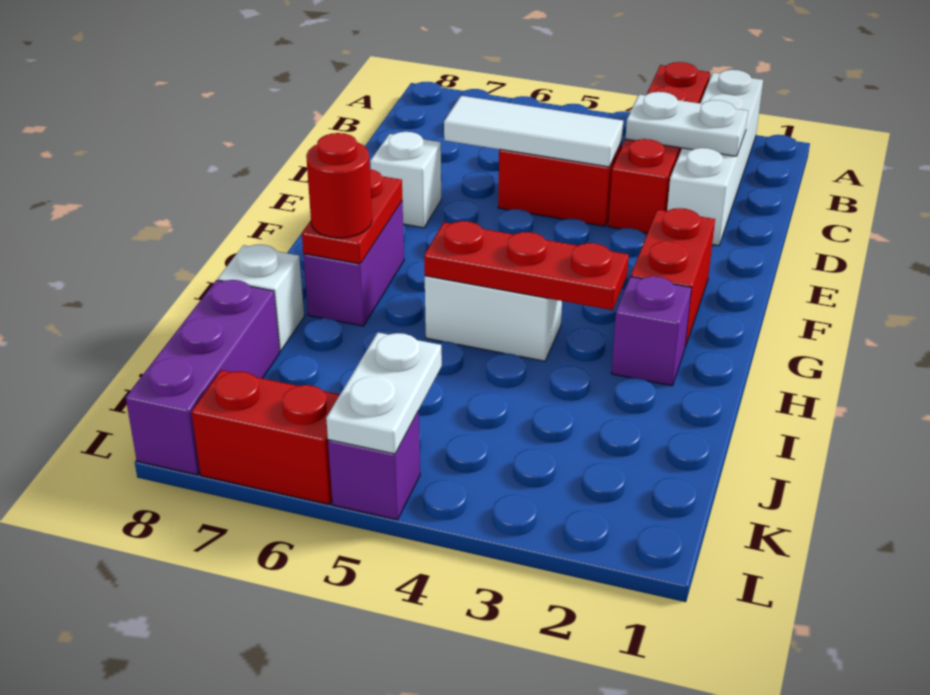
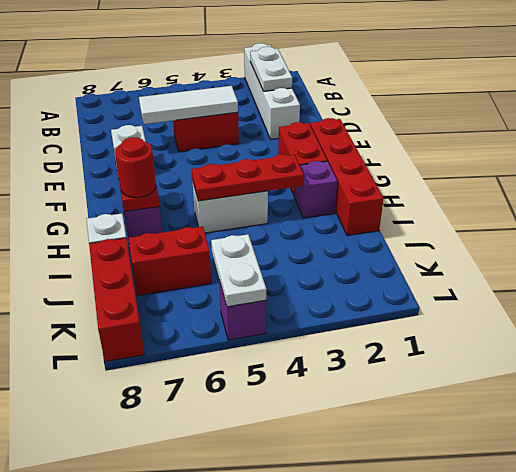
red 1x4 brick [608,62,710,234] -> red 1x4 brick moved to [310,118,384,236]
white 1x2 plate [625,92,748,156] -> white 1x2 plate turned to [250,47,292,91]
purple 1x3 brick [126,280,280,475] -> red 1x3 brick [89,238,145,362]
red 1x2 brick [192,370,340,504] -> red 1x2 brick moved to [128,227,211,296]

